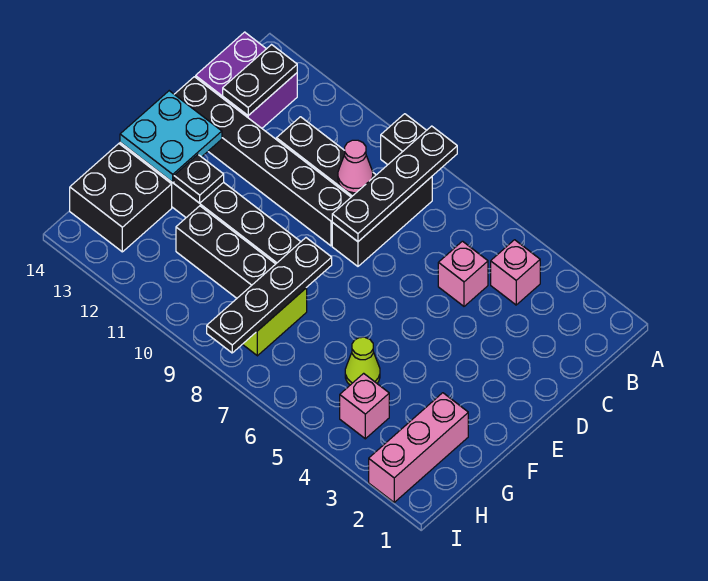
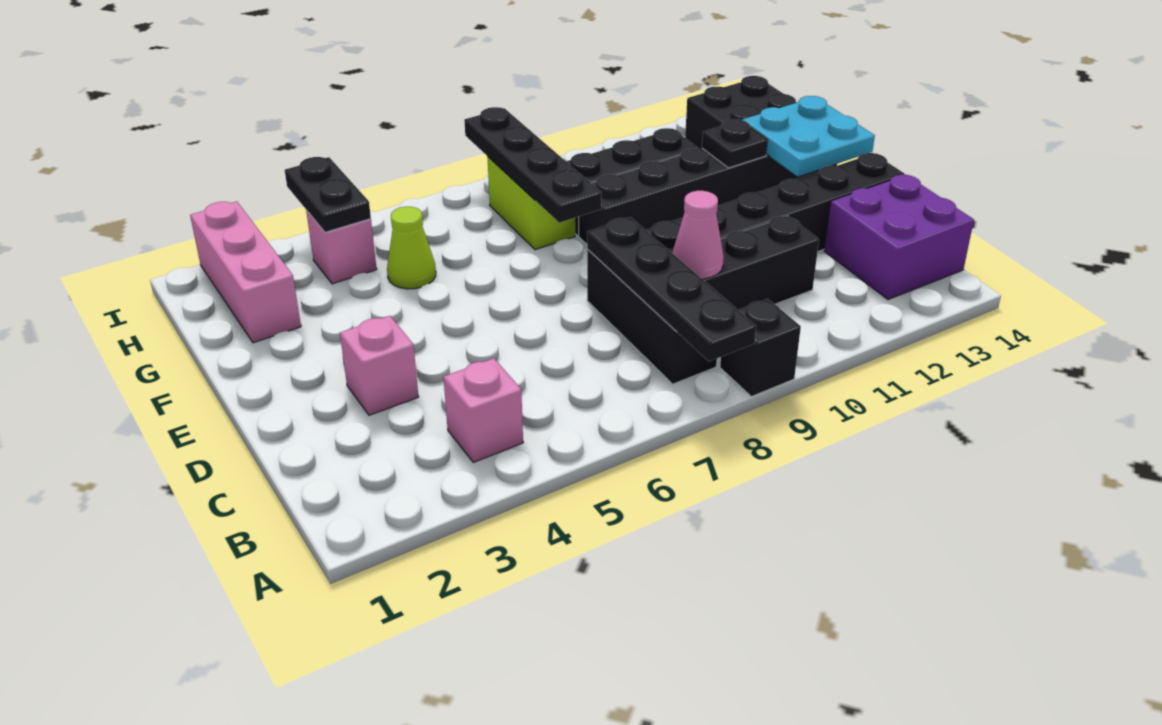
black 1x2 plate [223,45,297,115] -> black 1x2 plate moved to [285,157,371,232]
pink 1x1 brick [438,241,488,306] -> pink 1x1 brick moved to [340,316,418,415]

